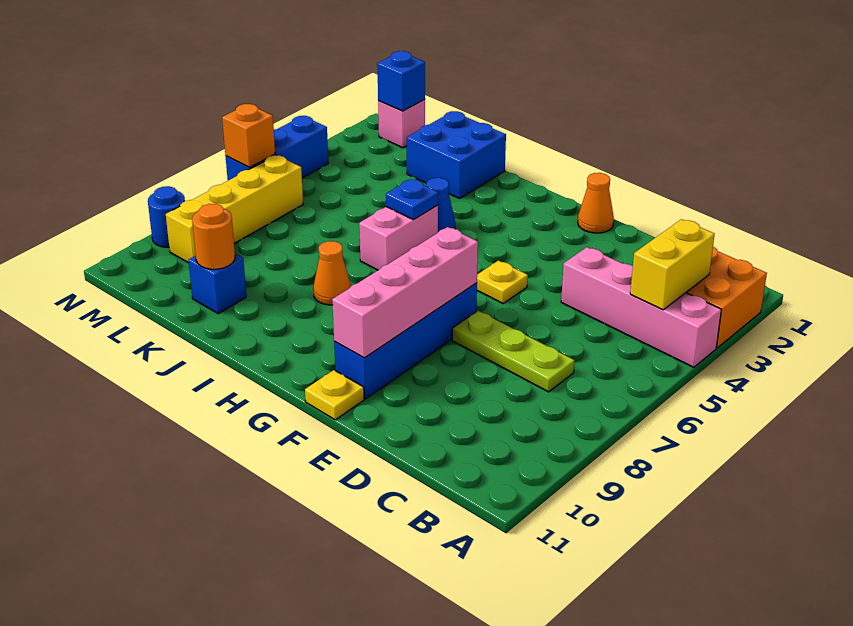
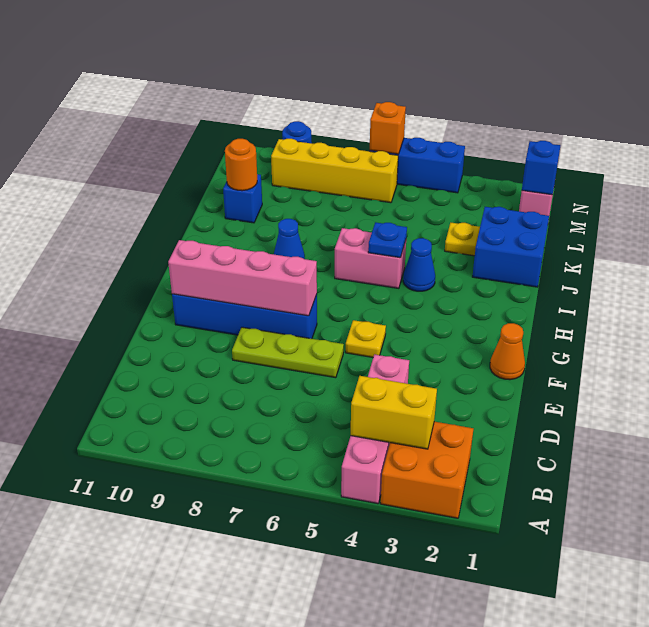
lime 1x3 plate [452,311,575,392] -> lime 1x3 plate turned to [232,327,344,378]
yellow 1x1 plate [305,370,364,420] -> yellow 1x1 plate moved to [445,223,480,256]
orange 1x1 cone [313,241,351,305] -> blue 1x1 cone [274,219,305,259]

